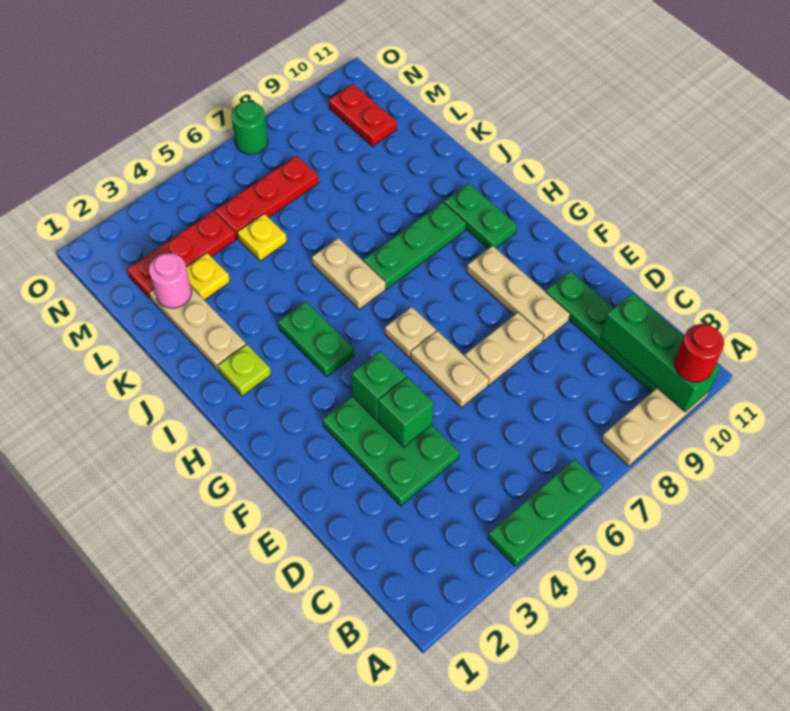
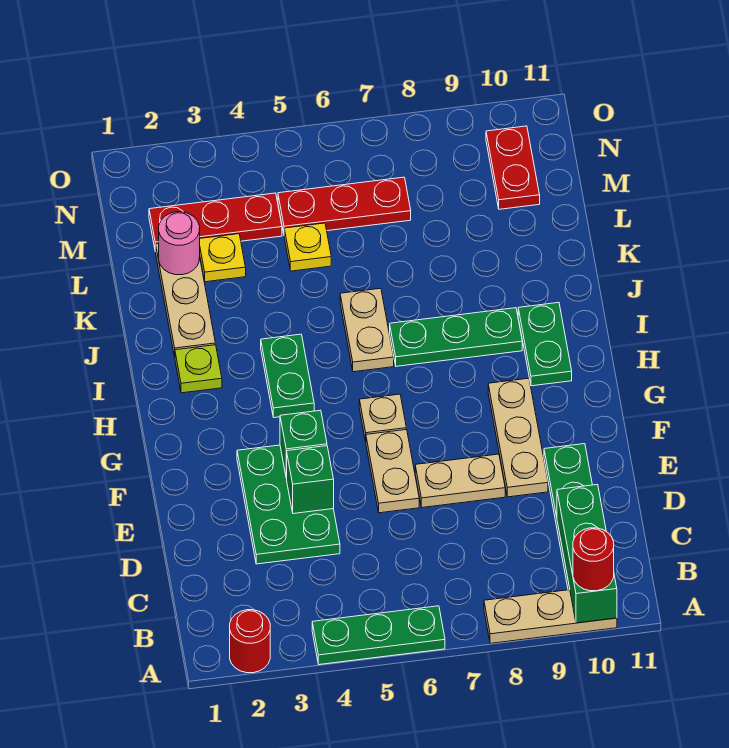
none -> red 1x1 round brick [230,610,270,673]
green 1x1 round brick [231,101,268,154] -> none

